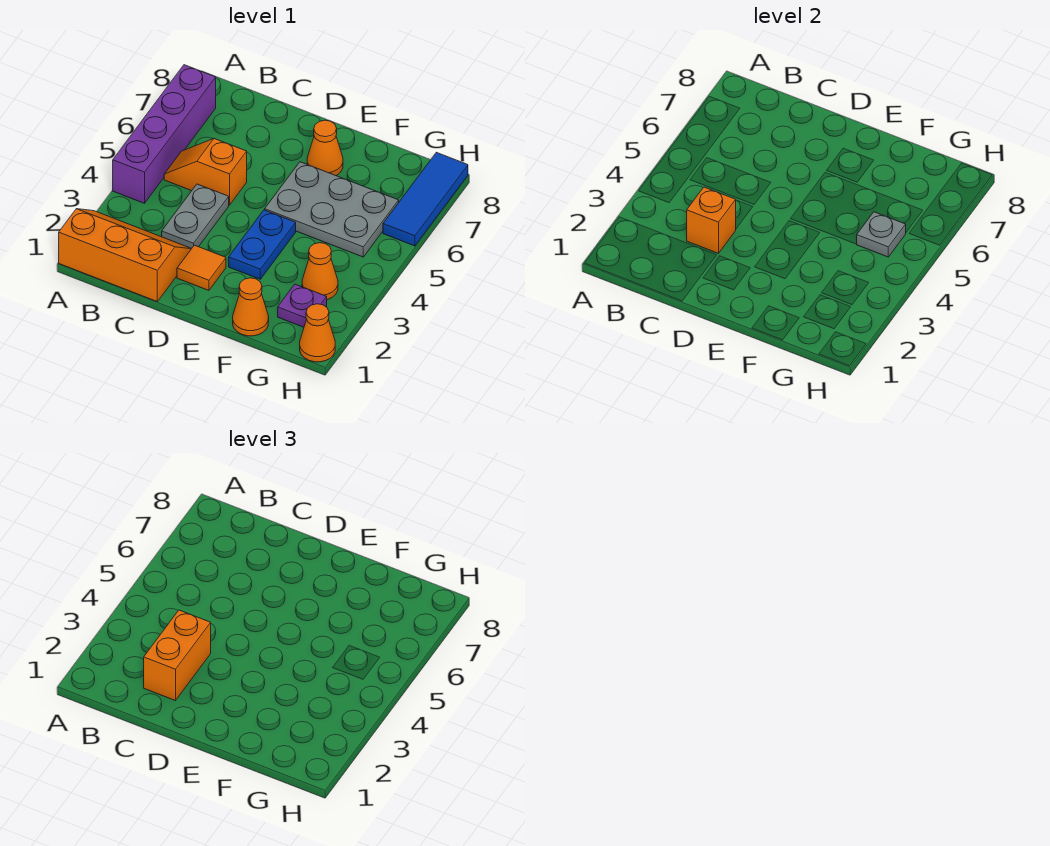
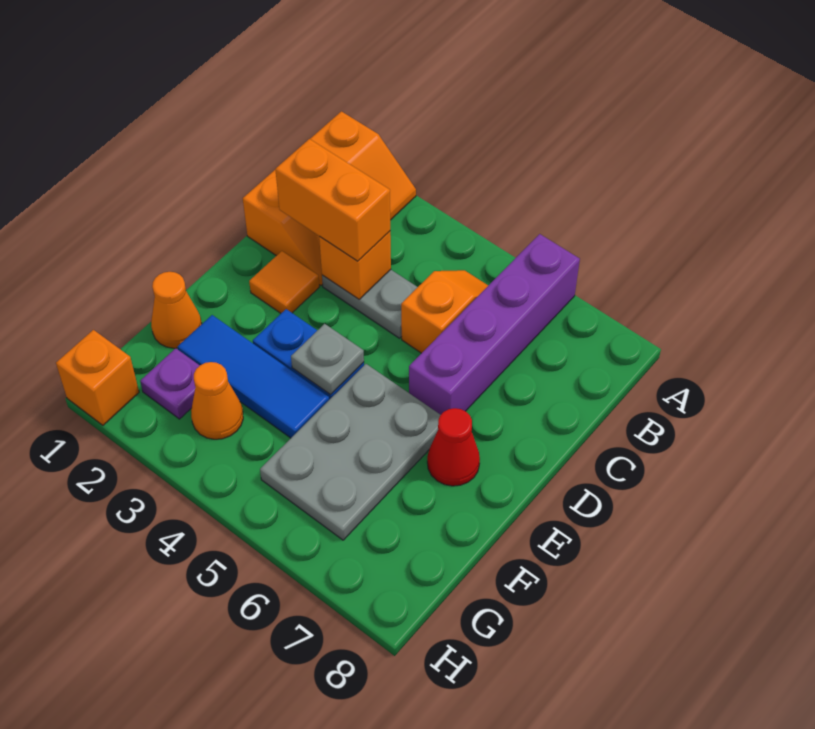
purple 1x4 brick [113,65,216,203] -> purple 1x4 brick turned to [409,234,580,415]
orange 1x1 cone [307,120,343,175] -> red 1x1 cone [427,408,480,486]
grey 1x1 plate [857,212,906,257] -> grey 1x1 plate moved to [291,324,364,395]
orange 1x1 cone [300,304,335,362] -> orange 1x1 brick [56,330,139,425]
blue 1x3 tile [383,152,468,246] -> blue 1x3 tile moved to [178,315,329,438]

